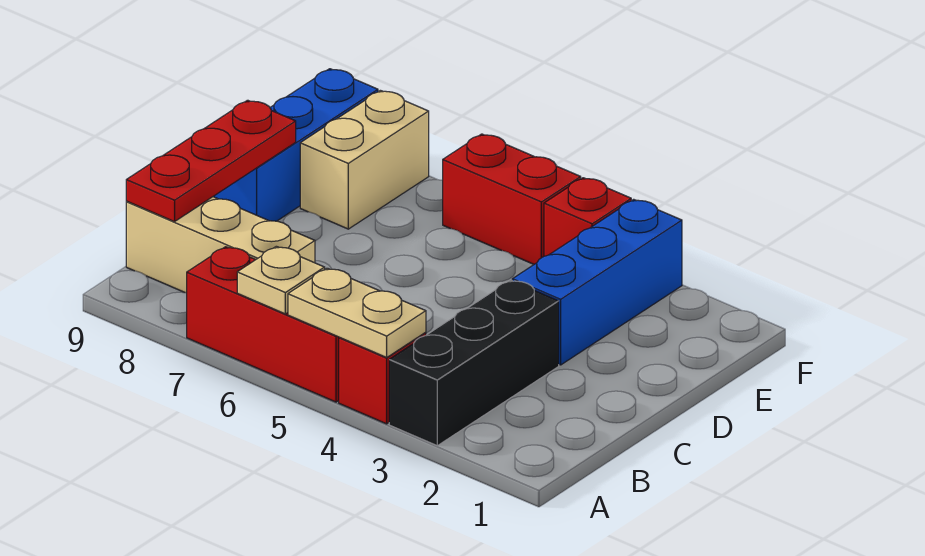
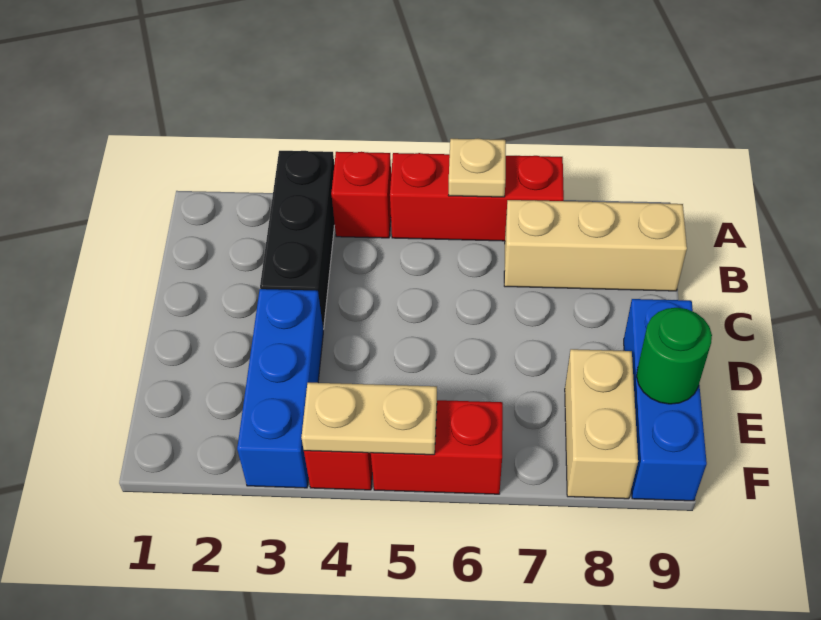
tan 1x2 plate [288,268,426,357] -> tan 1x2 plate moved to [301,383,437,455]
red 1x3 plate [126,100,296,222] -> none
none -> green 1x1 round brick [637,308,712,404]

